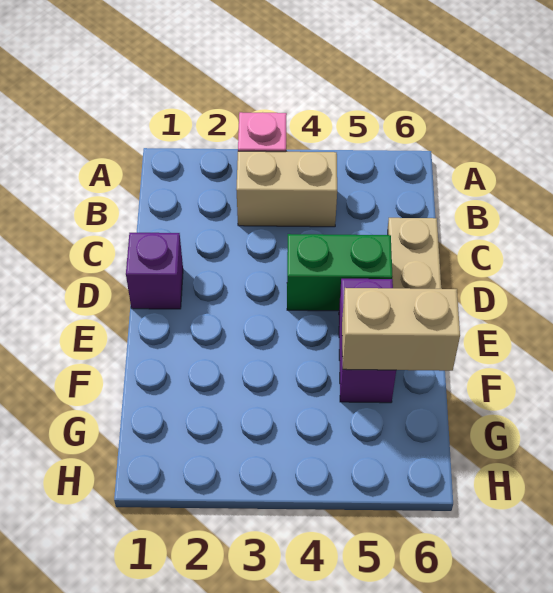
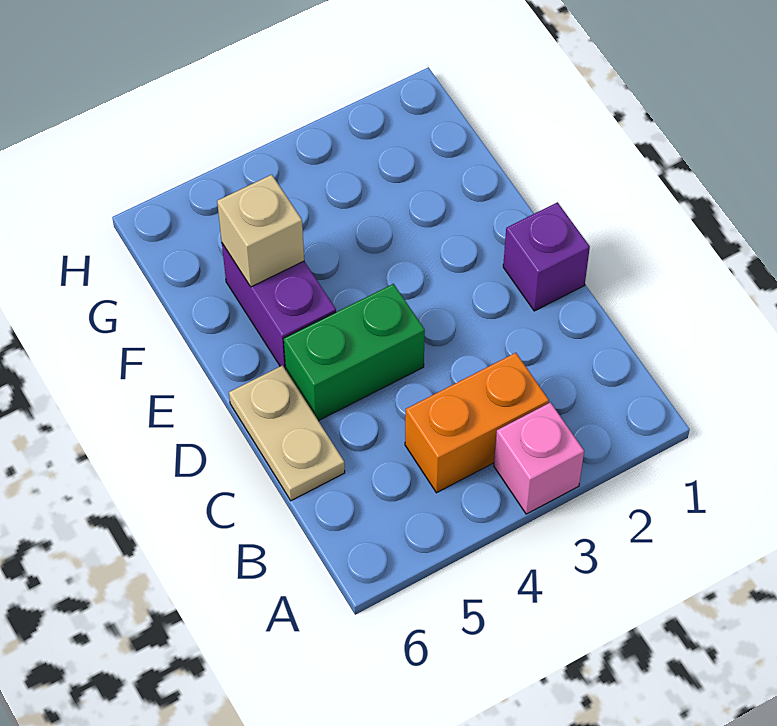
tan 1x2 brick [236,151,337,227] -> orange 1x2 brick [405,353,549,493]
tan 1x2 brick [342,288,460,371] -> tan 1x1 brick [217,175,304,287]

